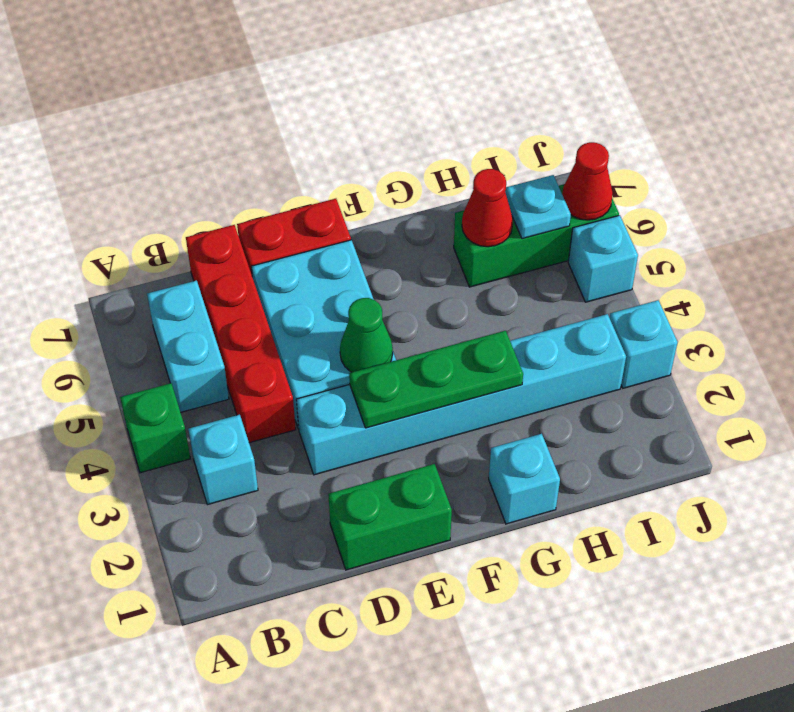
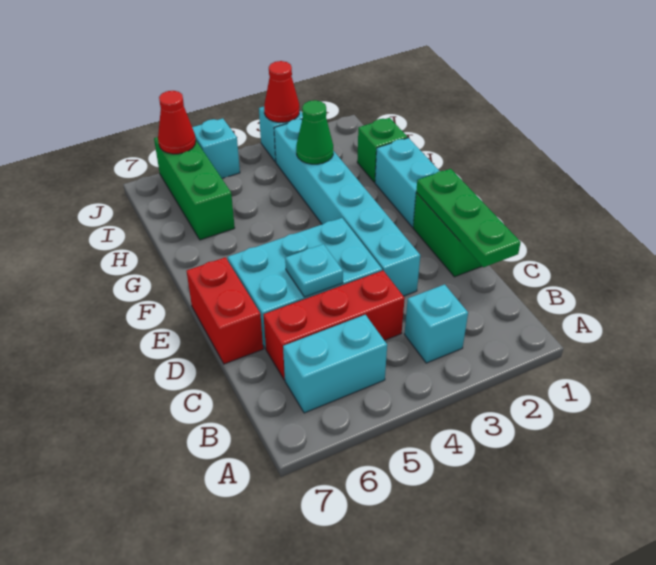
green 1x1 brick [120,383,190,473] -> green 1x1 brick moved to [357,118,408,182]
red 1x4 brick [186,225,296,443] -> red 1x3 brick [264,271,405,380]
green 1x3 plate [349,331,523,428] -> green 1x3 plate moved to [416,169,521,267]
green 1x1 cone [340,298,393,372] -> green 1x1 cone moved to [296,100,333,164]
cyan 1x1 brick [489,434,560,524] -> cyan 1x2 brick [375,138,439,227]
red 1x1 cone [462,169,513,247] -> red 1x1 cone moved to [264,61,299,122]
cyan 1x1 plate [505,175,571,239] -> cyan 1x1 plate moved to [285,244,343,297]

